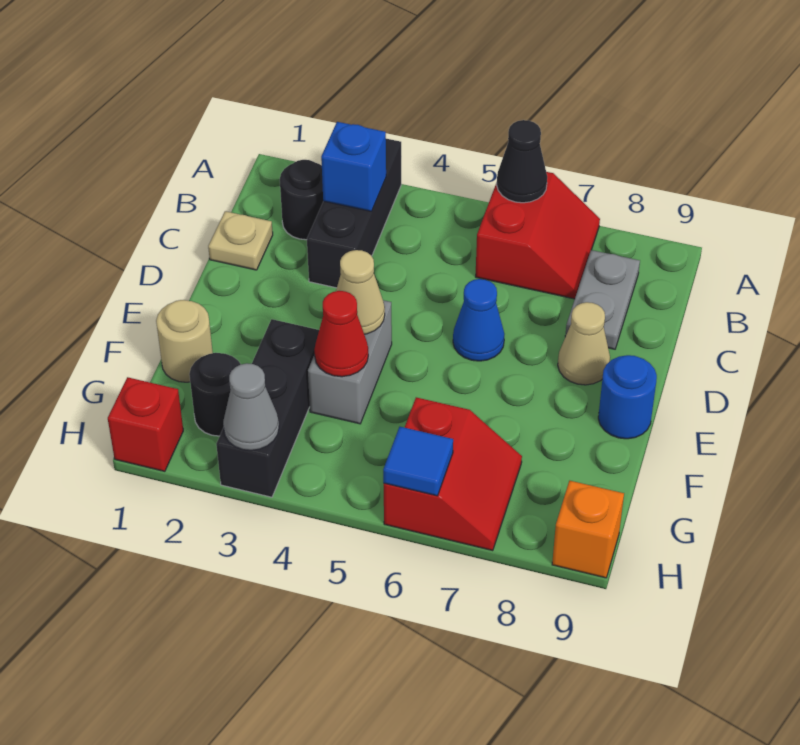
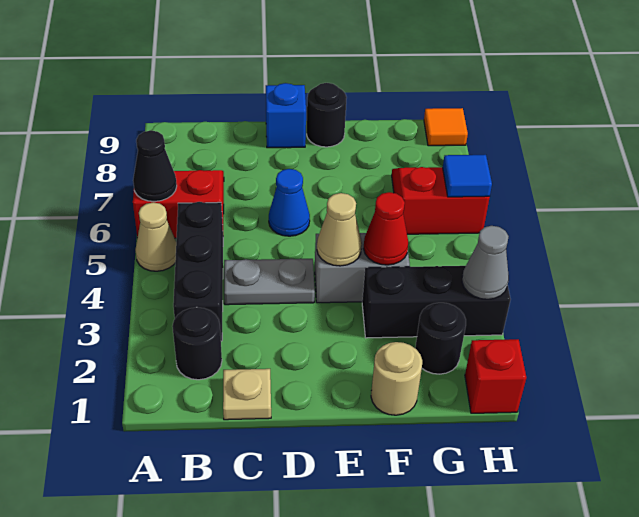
black 1x3 brick [307,139,401,288] -> black 1x3 brick turned to [173,202,223,341]
blue 1x1 brick [321,122,386,211] -> blue 1x1 brick moved to [266,83,306,148]
grey 1x2 plate [565,250,640,349] -> grey 1x2 plate moved to [224,259,315,305]
tan 1x1 cone [558,302,610,385] -> tan 1x1 cone moved to [135,202,176,271]
blue 1x1 round brick [598,355,657,439] -> black 1x1 round brick [307,83,347,147]
orange 1x1 brick [552,481,624,578] -> orange 1x1 tile [424,108,468,146]

